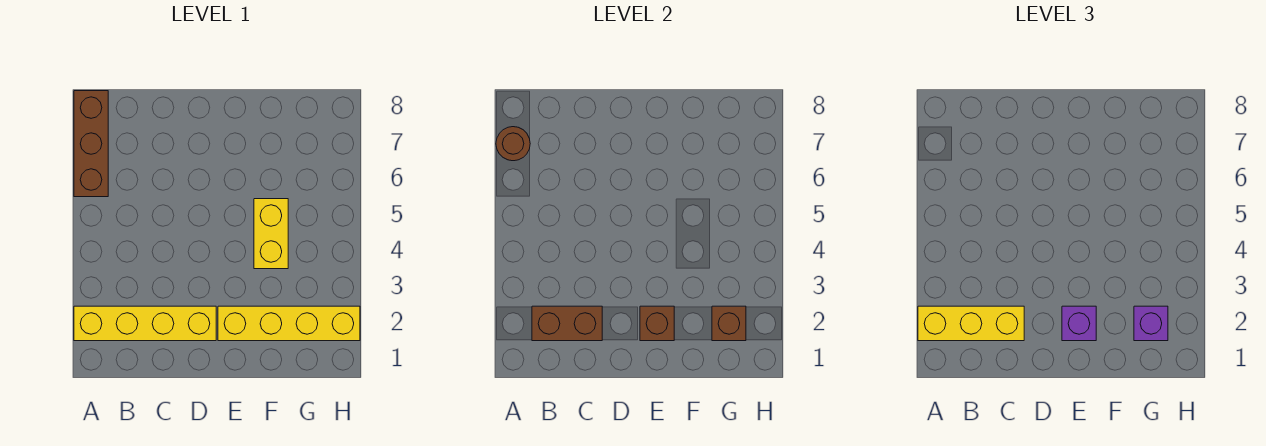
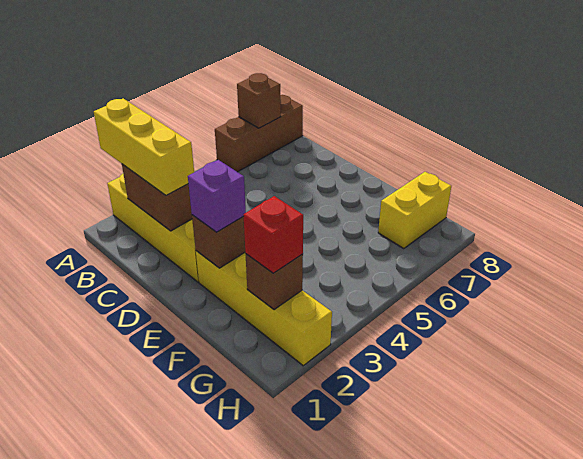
brown 1x1 round brick [496,127,530,161] -> brown 1x1 brick [237,73,281,128]
yellow 1x2 brick [254,199,288,269] -> yellow 1x2 brick moved to [378,172,451,249]
purple 1x1 brick [1134,306,1168,341] -> red 1x1 brick [243,196,303,273]

